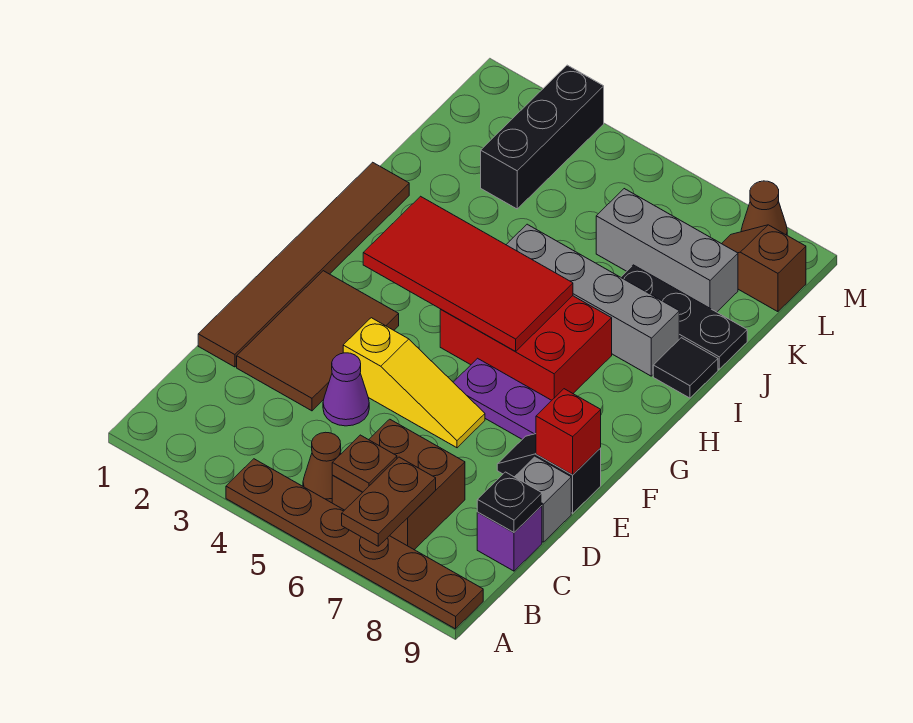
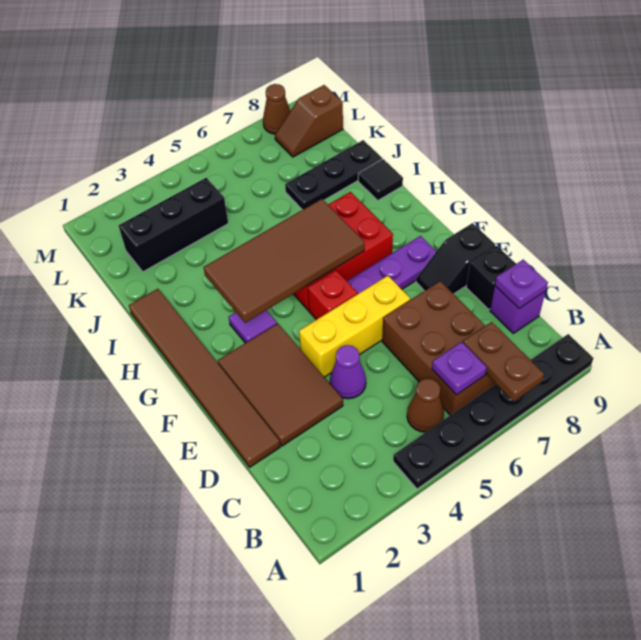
brown 1x6 plate [226,459,483,629] -> black 1x6 plate [393,334,594,489]
brown 2x2 brick [332,419,465,550] -> brown 2x3 brick [382,281,496,415]
brown 1x1 plate [332,435,397,492] -> purple 1x1 plate [432,342,487,395]
black 1x1 plate [477,472,542,533] -> purple 1x1 plate [495,260,548,309]
grey 1x1 brick [514,456,571,542] -> black 1x1 brick [466,246,516,310]
yellow 1x3 slope [343,318,485,448] -> yellow 1x3 brick [299,276,410,377]
red 1x1 brick [536,389,601,475] -> red 1x1 brick moved to [308,270,357,320]
none -> purple 1x1 tile [229,310,277,343]
red 2x4 tile [363,196,573,352] -> brown 2x4 tile [204,199,364,323]
grey 1x4 brick [506,224,679,376] -> none
black 1x3 brick [481,65,604,209] -> black 1x3 brick turned to [118,178,228,272]
grey 1x3 brick [596,189,738,312] -> none

